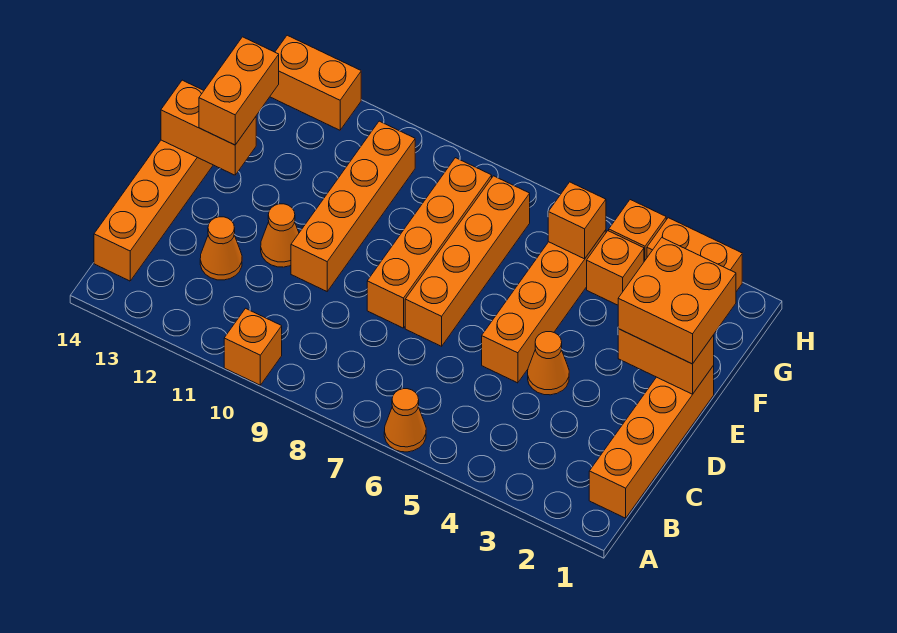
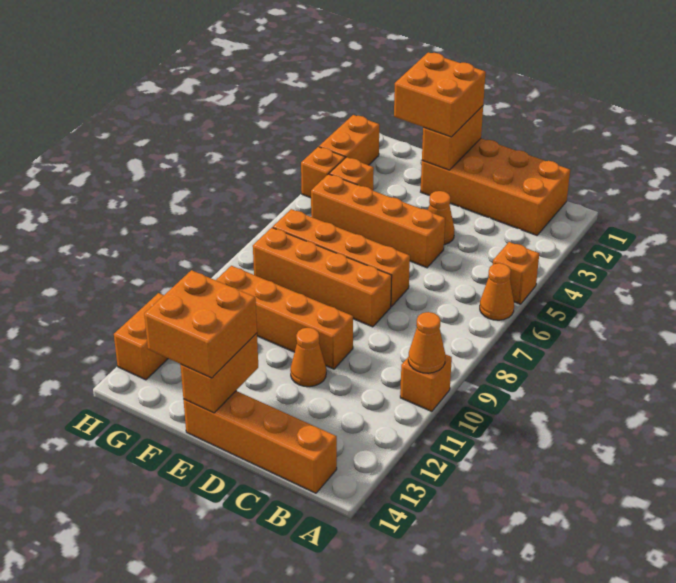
orange 1x4 brick [589,366,714,518] -> orange 2x4 brick [421,138,570,235]
orange 1x1 cone [200,217,242,280] -> orange 1x1 cone moved to [408,312,445,373]
orange 1x2 brick [199,37,279,145] -> orange 2x2 brick [144,270,257,378]
orange 1x1 brick [548,182,606,259] -> orange 1x1 brick moved to [493,242,539,304]

